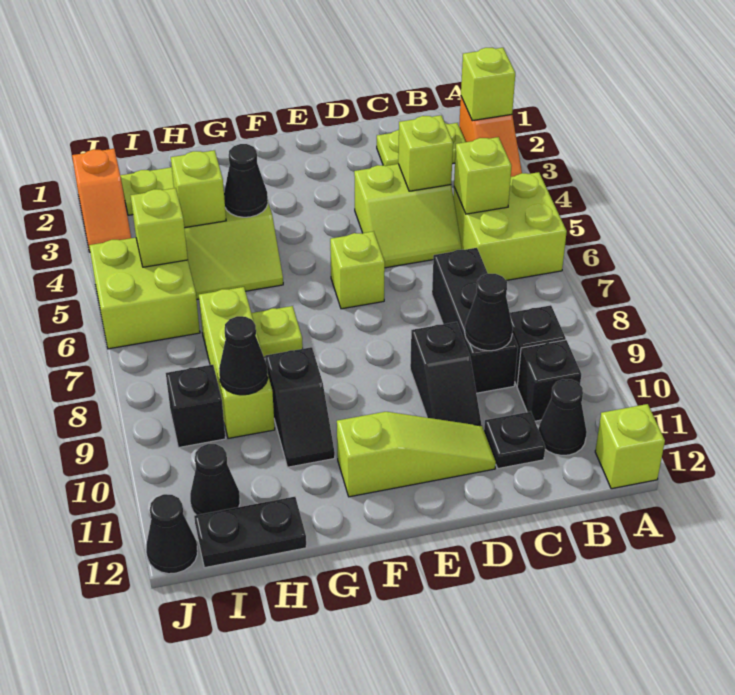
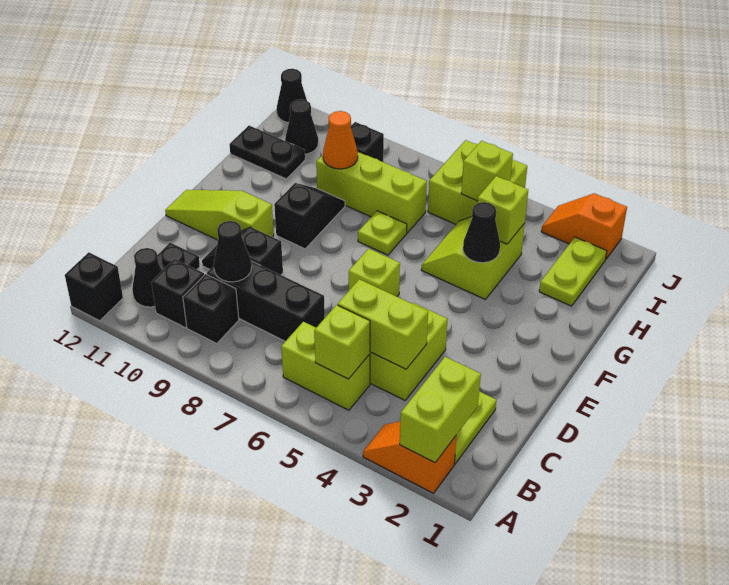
lime 1x1 brick [461,48,515,121] -> lime 1x2 brick [400,357,481,463]
lime 2x2 brick [453,172,567,280] -> lime 1x2 brick [281,322,370,410]
lime 1x1 brick [595,404,665,489] -> black 1x1 brick [65,252,123,321]
lime 1x1 brick [398,115,453,191] -> lime 1x2 brick [338,279,428,369]
lime 1x3 slope [337,412,496,497] -> lime 1x3 slope turned to [165,190,274,240]
black 1x2 slope [265,347,335,467] -> black 1x2 slope turned to [274,183,345,249]
black 1x1 cone [219,316,268,395] -> orange 1x1 cone [323,111,358,169]
black 1x2 plate [194,497,306,568] -> black 1x2 plate turned to [229,126,305,179]

